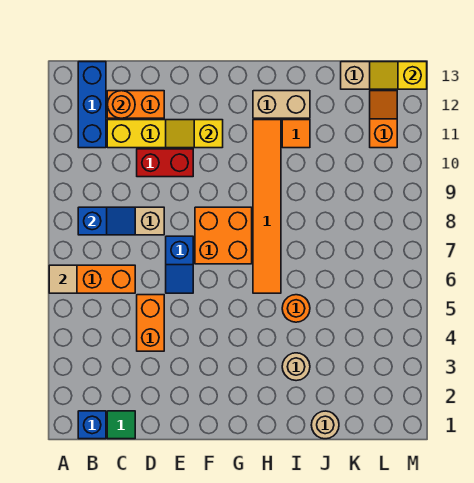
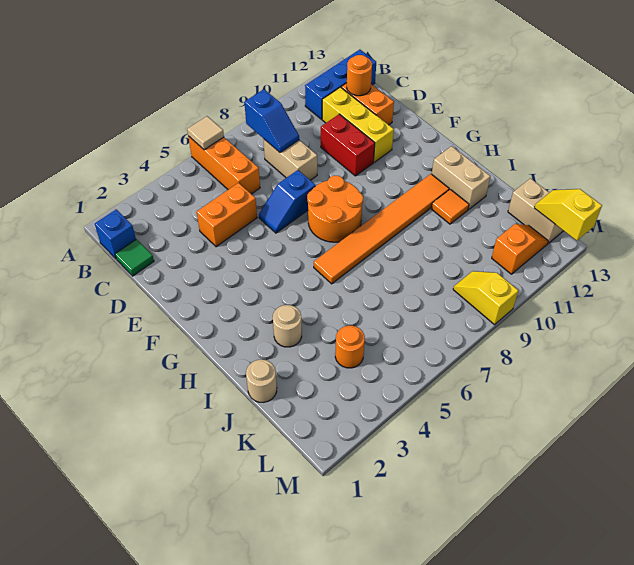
yellow 1x2 slope [166,120,223,148] -> yellow 1x2 slope moved to [453,271,519,325]
orange 2x2 brick [195,207,252,264] -> orange 2x2 round brick [307,175,363,242]
orange 1x1 round brick [282,295,310,322] -> orange 1x1 round brick moved to [335,326,365,368]

